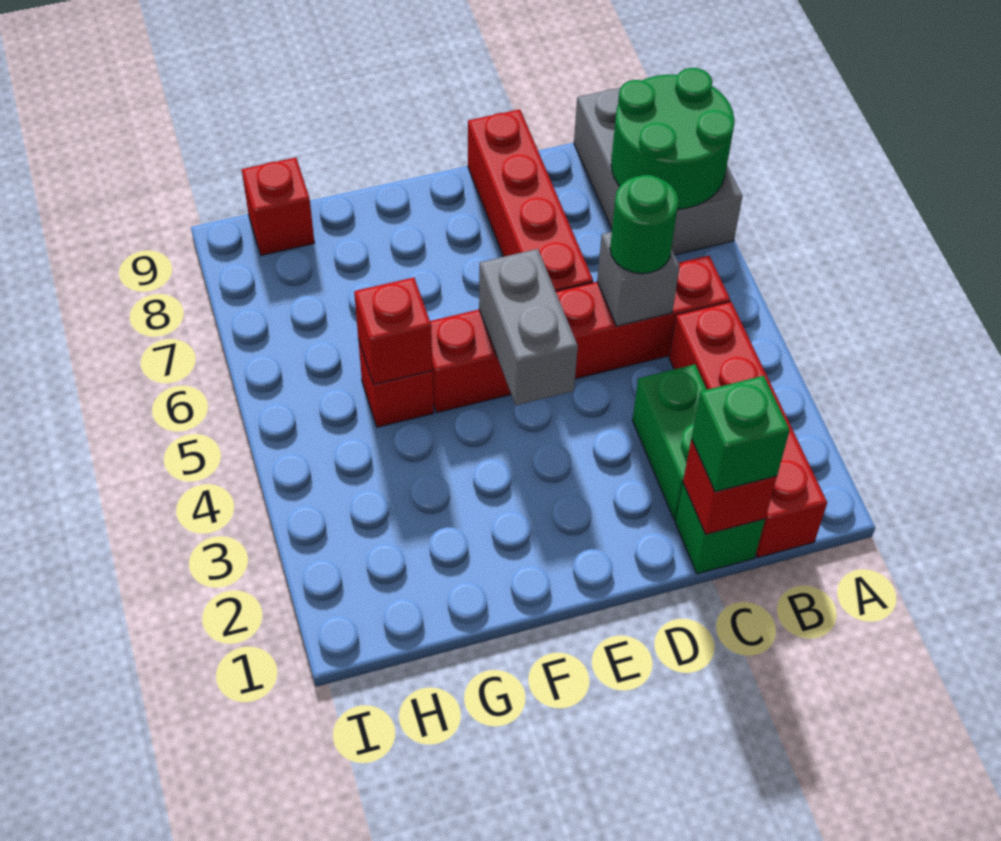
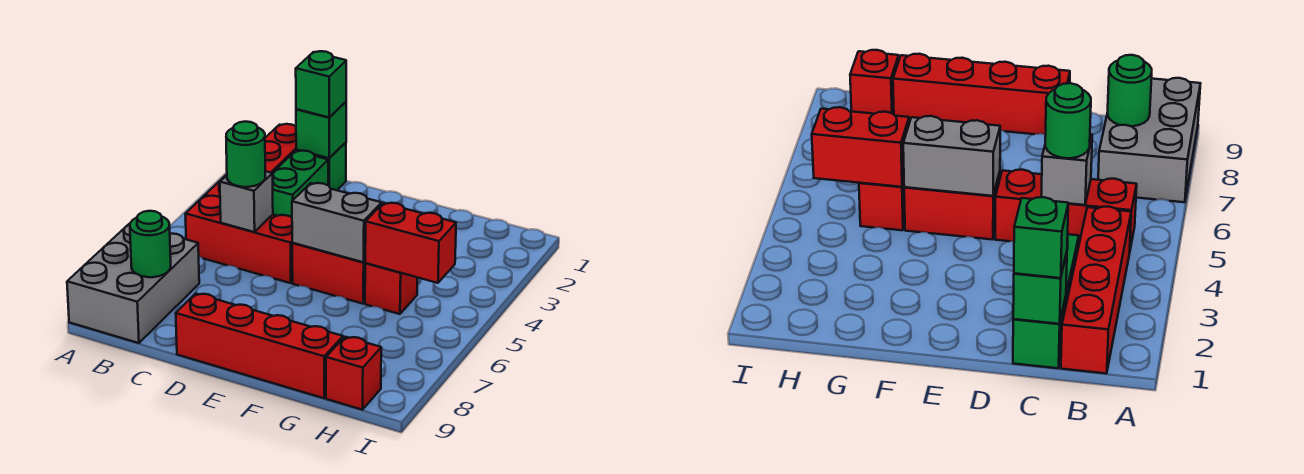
green 2x2 round brick [611,68,734,209] -> green 1x1 round brick [130,211,171,277]
red 1x1 brick [683,439,777,534] -> green 1x1 brick [296,102,346,158]
red 1x4 brick [468,109,593,291] -> red 1x4 brick turned to [176,294,343,398]
grey 1x2 brick [479,249,578,405] -> grey 1x2 brick turned to [292,183,382,262]
red 1x1 brick [354,277,432,384] -> red 1x2 brick [365,203,456,283]

